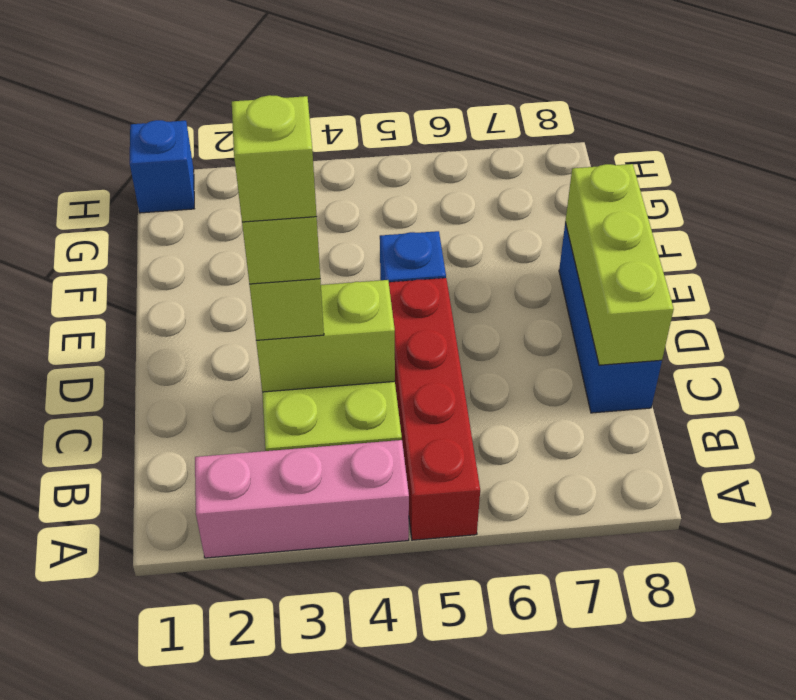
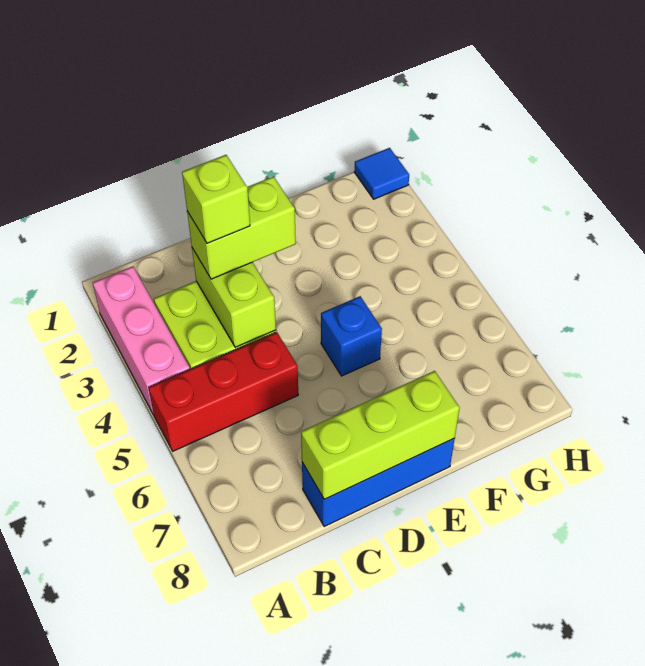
red 1x4 brick [389,278,480,540] -> red 1x3 brick [148,332,298,451]
lime 1x1 brick [232,95,317,222] -> none
blue 1x1 brick [130,120,194,213] -> blue 1x1 tile [354,148,409,199]

